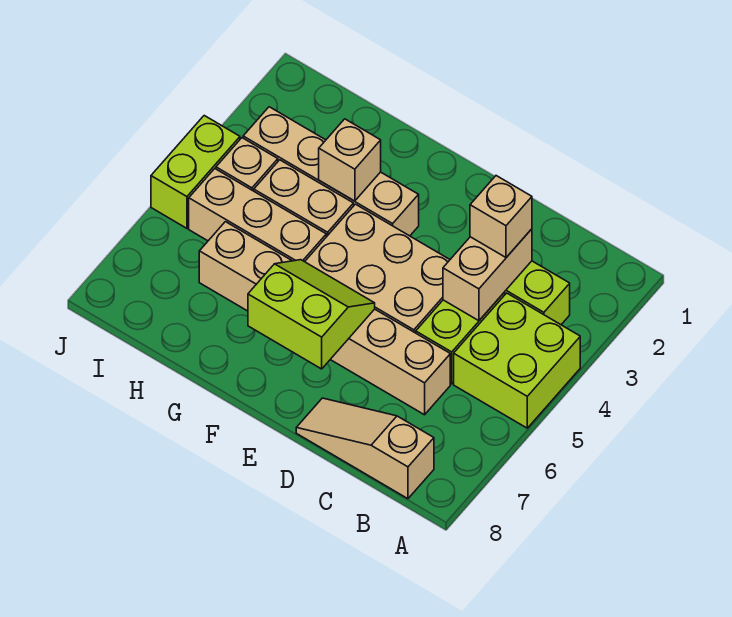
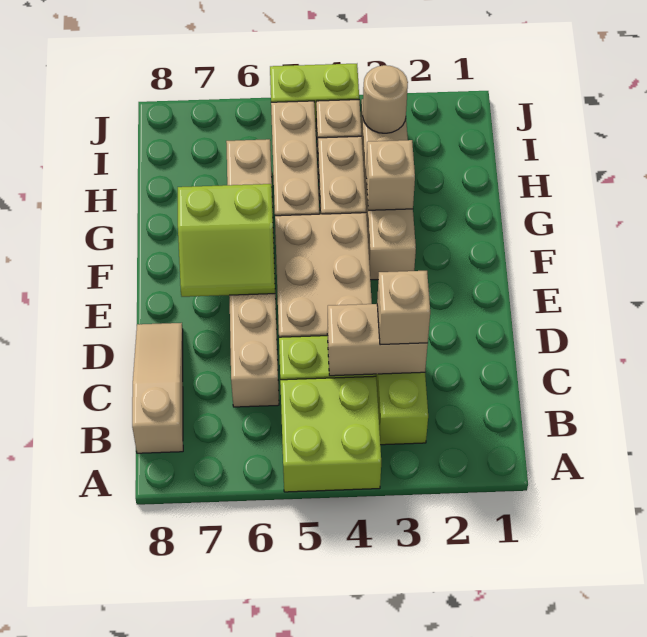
lime 2x2 slope [248,260,375,369] -> lime 2x2 slope turned to [178,184,275,297]
none -> tan 1x1 round brick [363,65,408,133]

